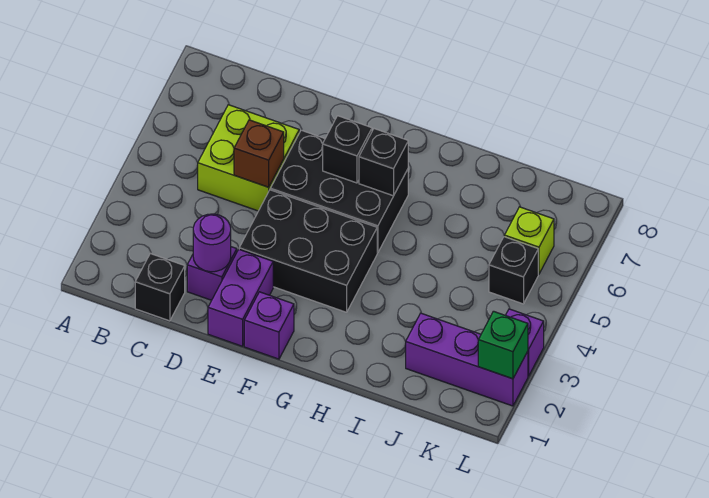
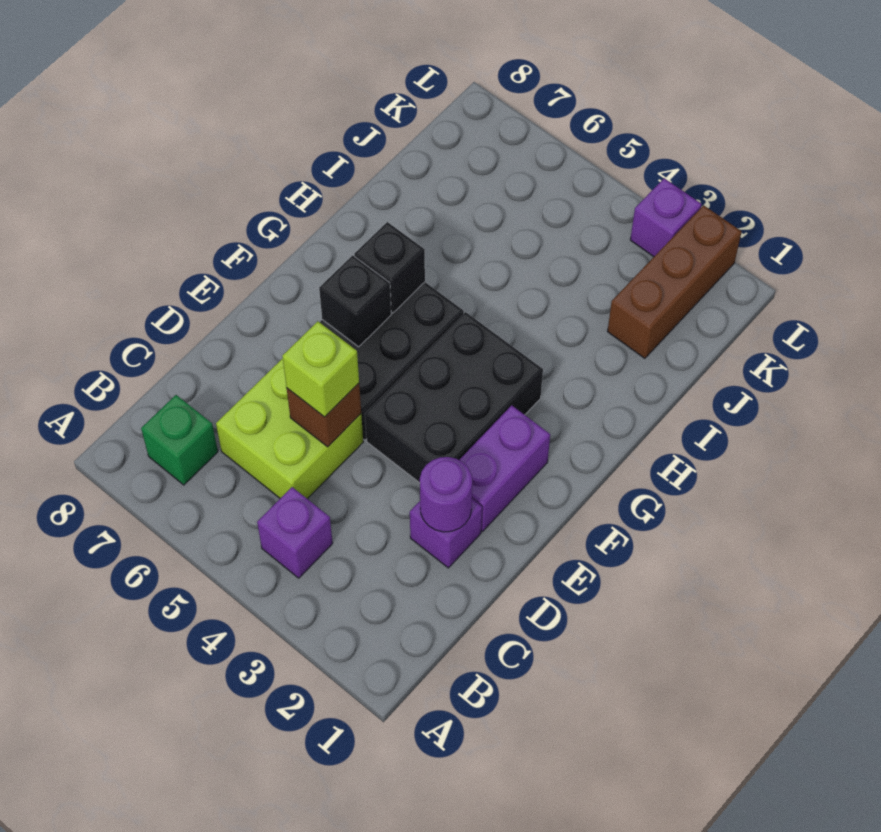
black 1x1 brick [135,254,185,321] -> none
purple 1x2 brick [208,250,273,346] -> purple 1x2 brick turned to [460,405,550,531]
purple 1x1 brick [244,292,294,359] -> purple 1x1 brick moved to [257,487,333,578]
purple 1x3 brick [406,313,528,406] -> brown 1x3 brick [608,205,742,358]
black 1x1 brick [489,237,538,304] -> none
lime 1x1 brick [504,207,554,274] -> lime 1x1 brick moved to [282,321,359,417]
green 1x1 brick [478,311,528,379] -> green 1x1 brick moved to [141,395,218,485]

